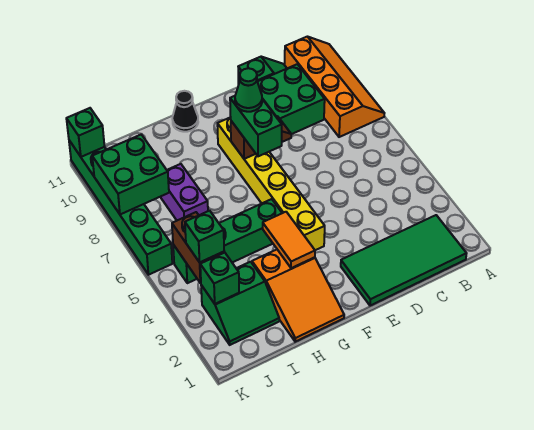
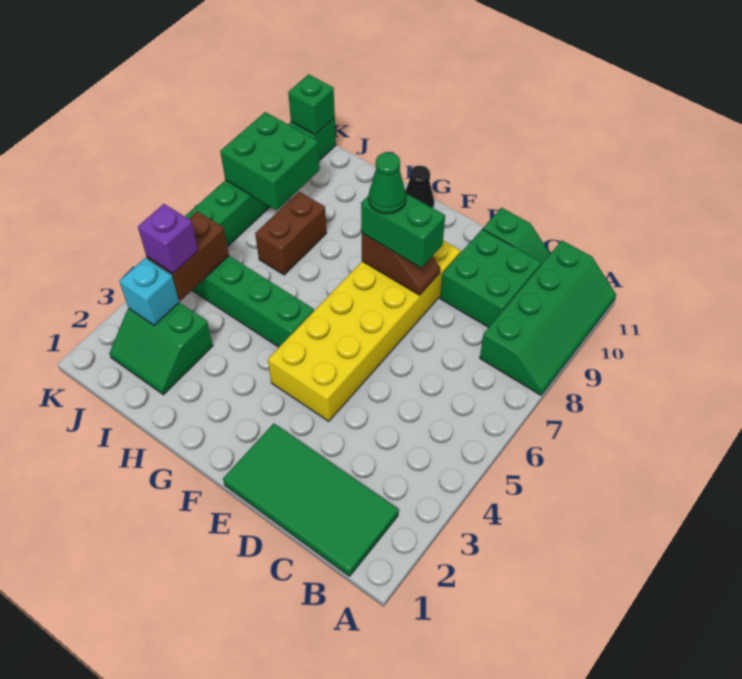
orange 2x4 slope [285,37,384,137] -> green 2x4 slope [480,241,616,395]
yellow 1x6 brick [217,117,325,250] -> yellow 2x6 brick [268,241,461,421]
green 1x2 brick [230,96,282,156] -> green 1x2 brick turned to [361,194,445,268]
orange 2x3 slope [252,250,344,342] -> none
orange 1x2 tile [263,212,315,268] -> none
purple 1x2 brick [161,164,208,220] -> brown 1x2 brick [255,192,326,275]
green 1x1 brick [200,252,239,304] -> cyan 1x1 brick [119,258,179,325]
green 1x1 brick [185,211,224,262] -> purple 1x1 brick [138,204,198,273]

